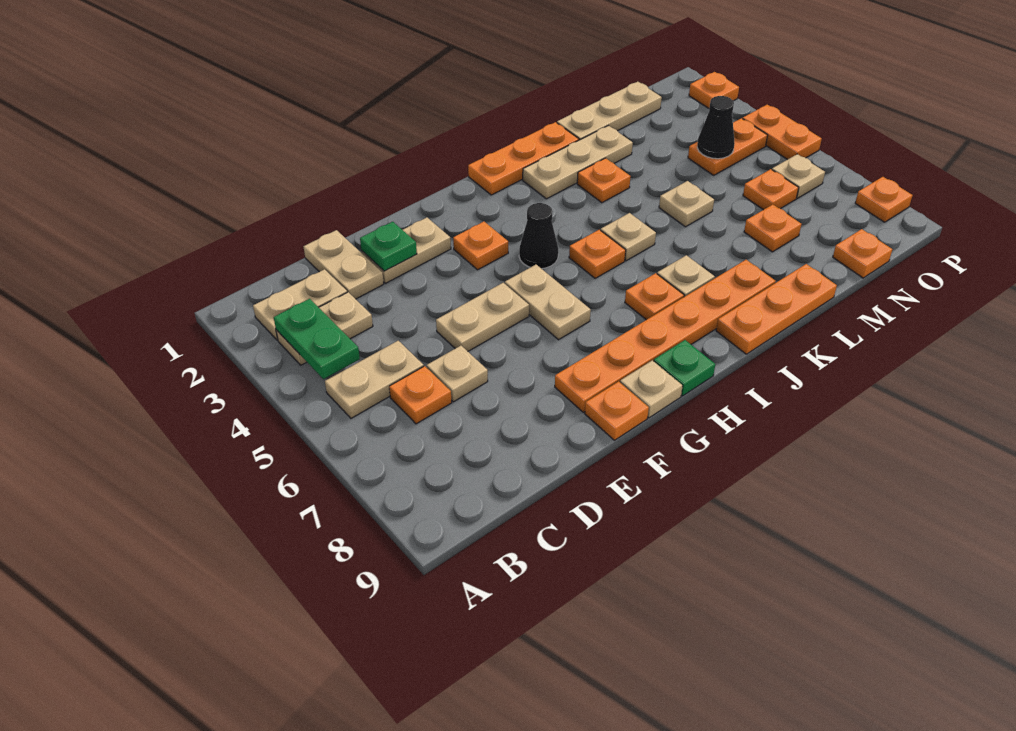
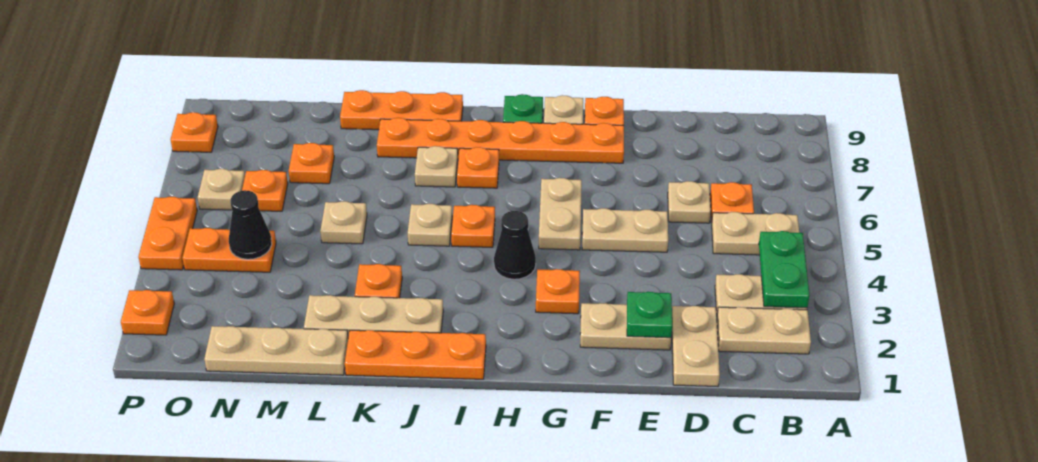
orange 1x1 plate [833,229,892,278] -> none

